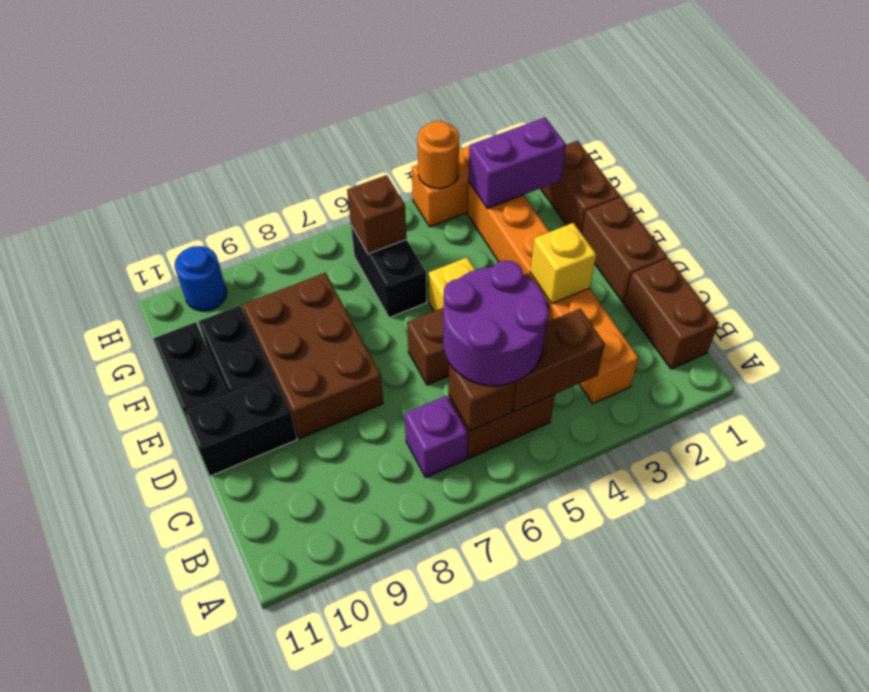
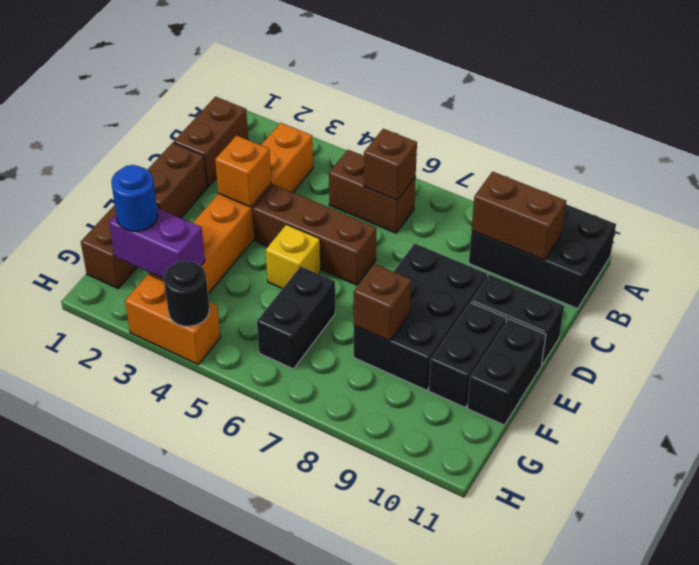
none -> black 2x3 brick [469,204,616,309]
brown 1x2 brick [512,309,605,412] -> brown 1x2 brick moved to [472,172,566,260]
purple 2x2 round brick [443,260,549,386] -> none
purple 1x1 brick [404,396,468,477] -> none
yellow 1x1 brick [530,223,596,304] -> orange 1x1 brick [215,136,271,207]
brown 2x3 brick [242,273,383,439] -> black 2x3 brick [354,244,487,390]
brown 1x1 brick [347,175,407,254] -> brown 1x1 brick moved to [354,264,411,341]
orange 1x1 round brick [417,121,459,188] -> black 1x1 round brick [164,261,209,326]
blue 1x1 round brick [175,246,227,311] -> blue 1x1 round brick moved to [111,165,158,231]

